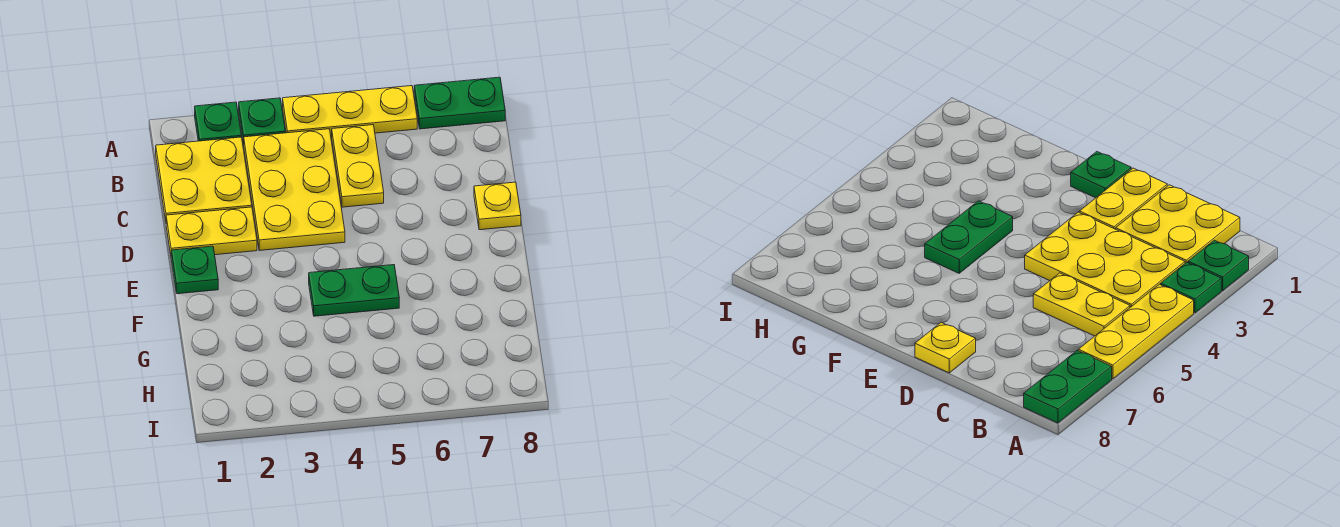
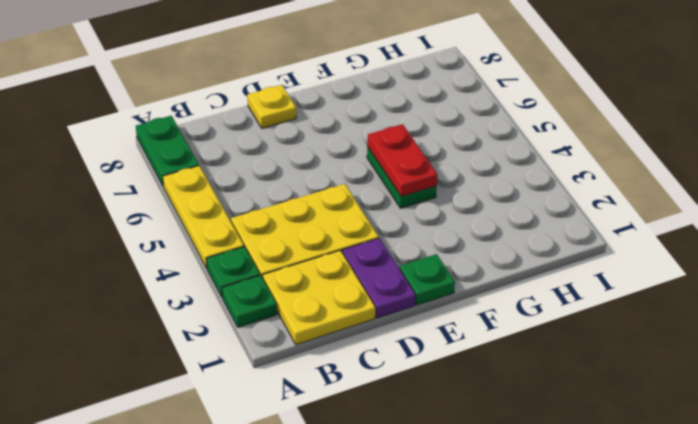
yellow 1x2 plate [332,125,384,207] -> none
yellow 1x2 plate [166,207,257,255] -> purple 1x2 plate [342,238,415,318]
none -> red 1x2 plate [367,124,437,197]

